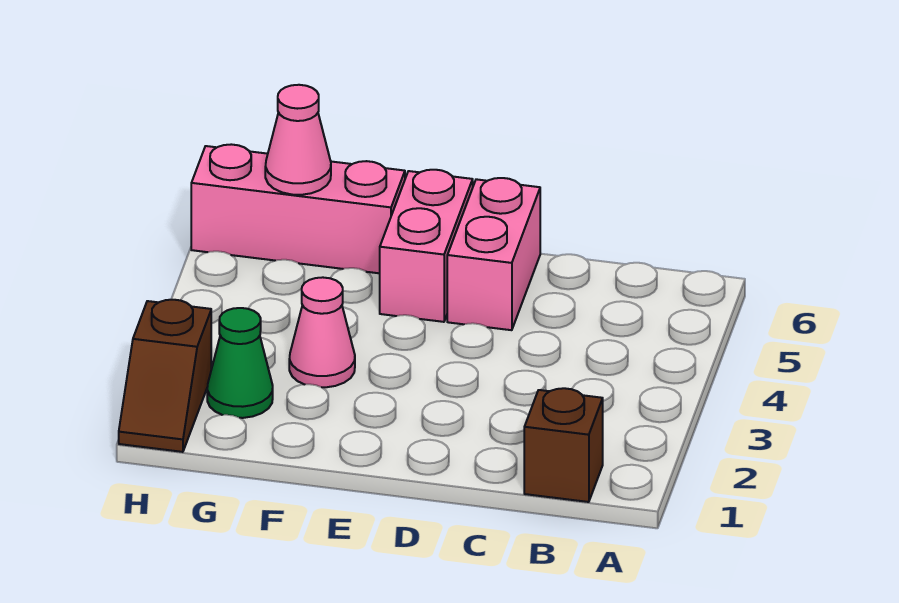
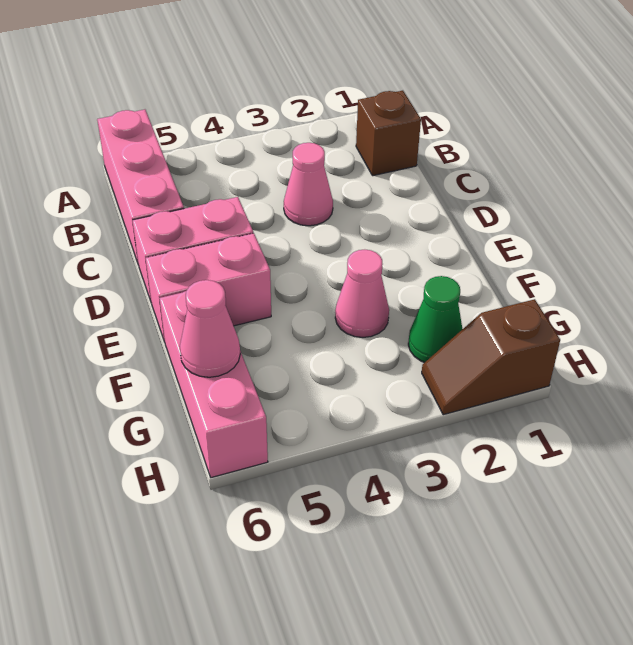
none -> pink 1x3 brick [97,110,184,265]
none -> pink 1x1 cone [284,143,333,226]
brown 1x2 slope [119,300,211,452] -> brown 1x2 slope turned to [422,299,560,415]

